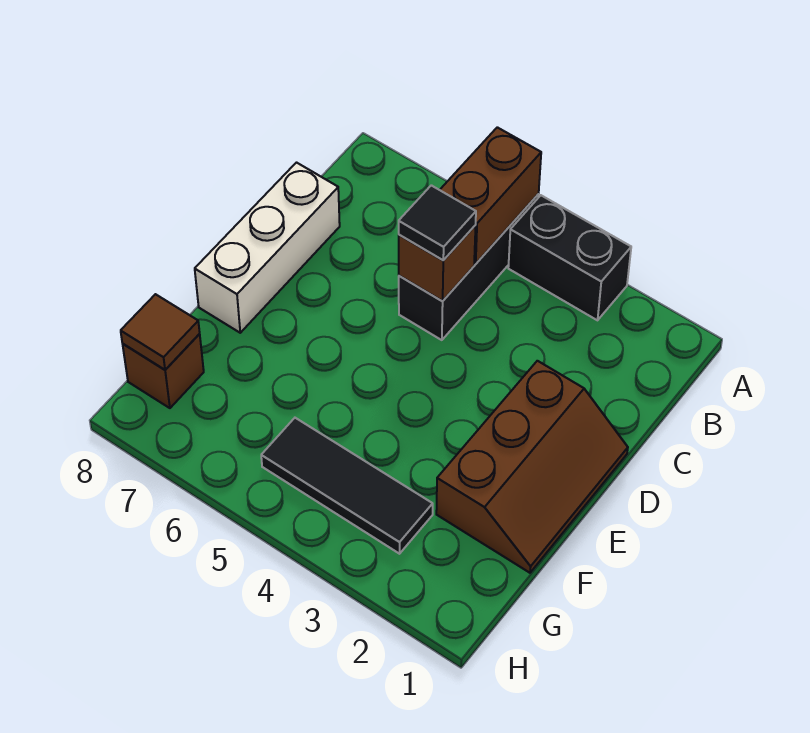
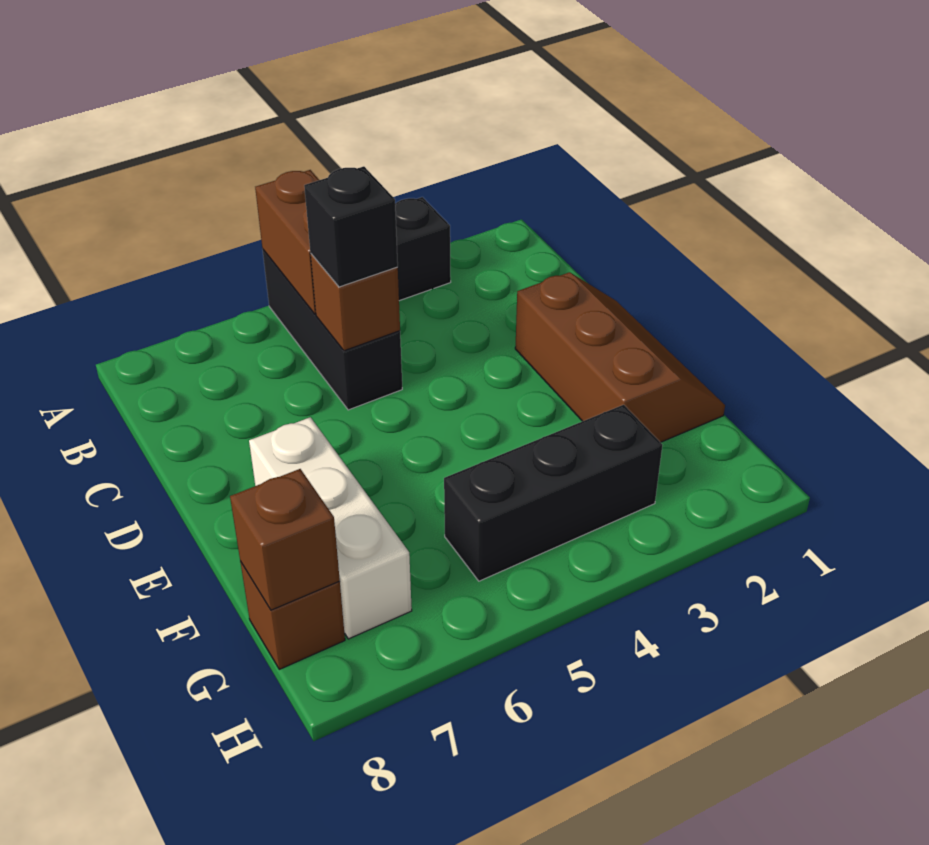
black 1x1 tile [399,185,476,260] -> black 1x1 brick [304,166,398,287]
white 1x3 brick [195,163,340,333] -> white 1x3 brick moved to [249,417,412,639]
black 1x3 tile [261,418,433,554] -> black 1x3 brick [444,405,662,581]
brown 1x1 tile [121,294,200,370] -> brown 1x1 brick [230,469,340,610]

